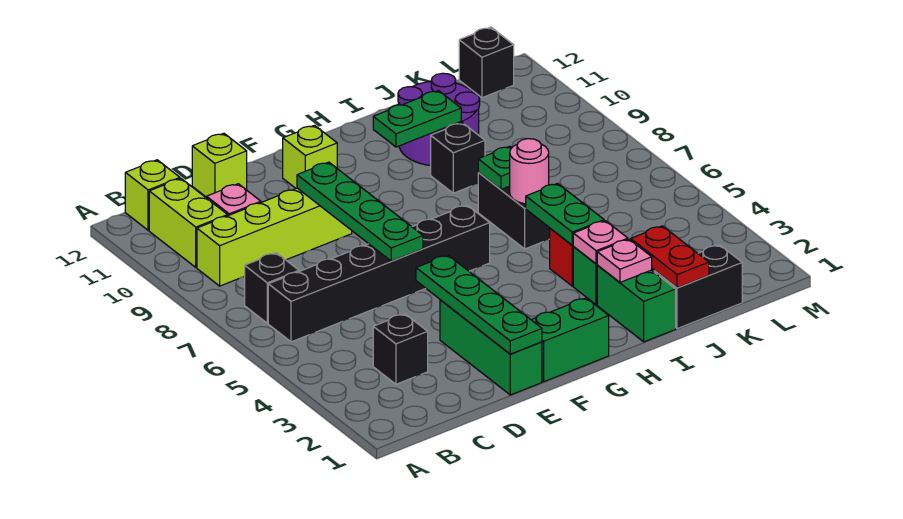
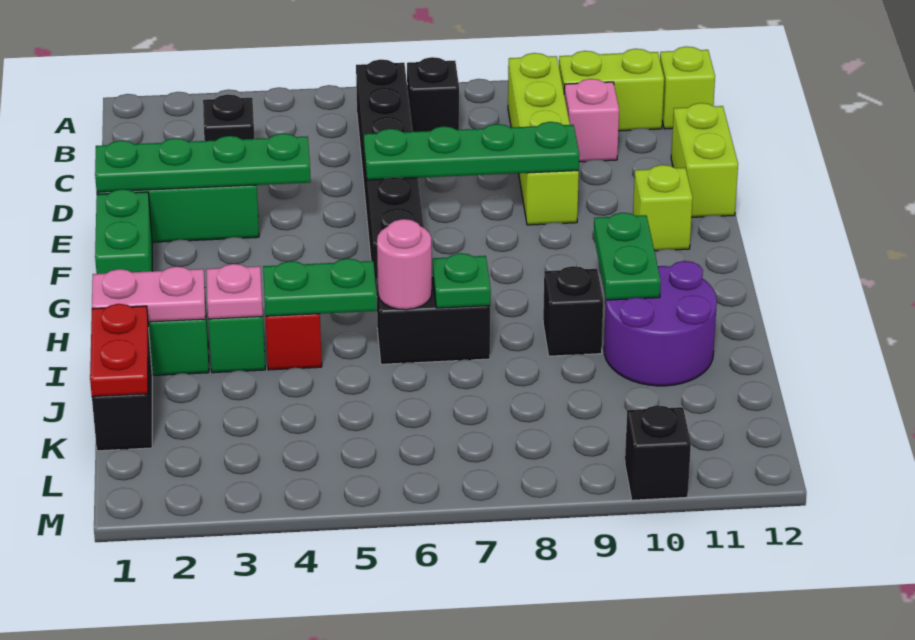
lime 1x1 brick [192,133,247,197] -> lime 1x2 brick [671,103,738,217]
pink 1x1 plate [597,239,652,282] -> pink 1x2 plate [92,267,206,322]
red 1x2 plate [631,226,709,288] -> red 1x2 plate turned to [90,304,148,397]
black 1x1 brick [459,27,514,98] -> black 1x1 brick moved to [625,405,691,500]

